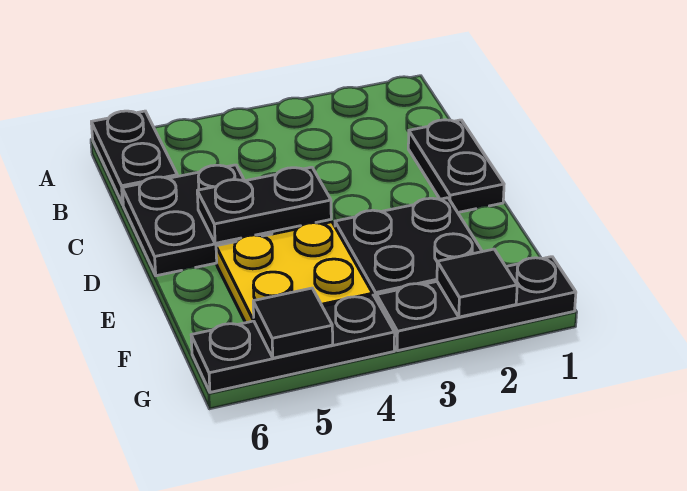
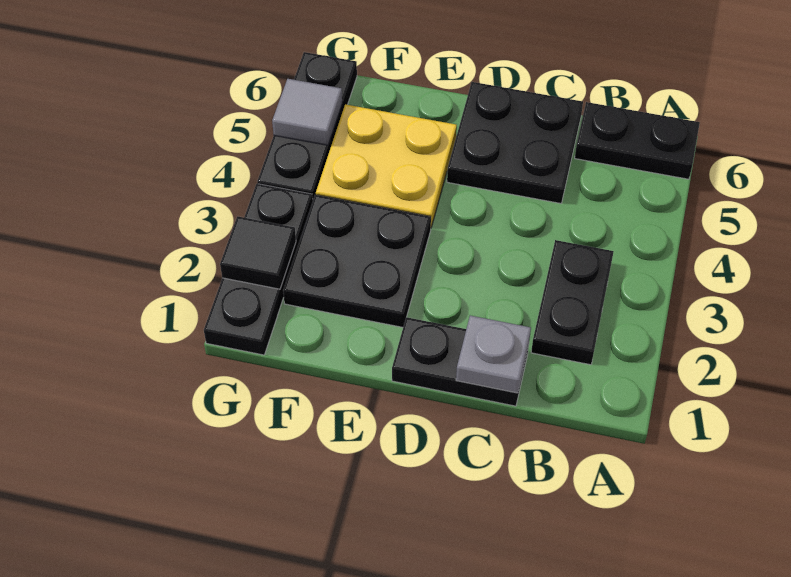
none -> grey 1x1 plate [456,316,531,393]
black 1x2 plate [197,167,331,243] -> black 1x2 plate moved to [531,240,614,365]
black 1x1 tile [253,288,333,358] -> grey 1x1 tile [272,79,342,145]

